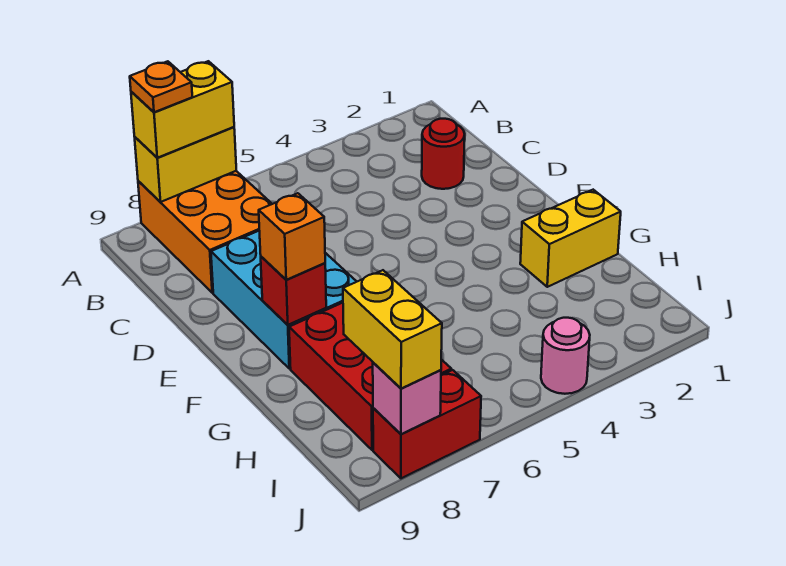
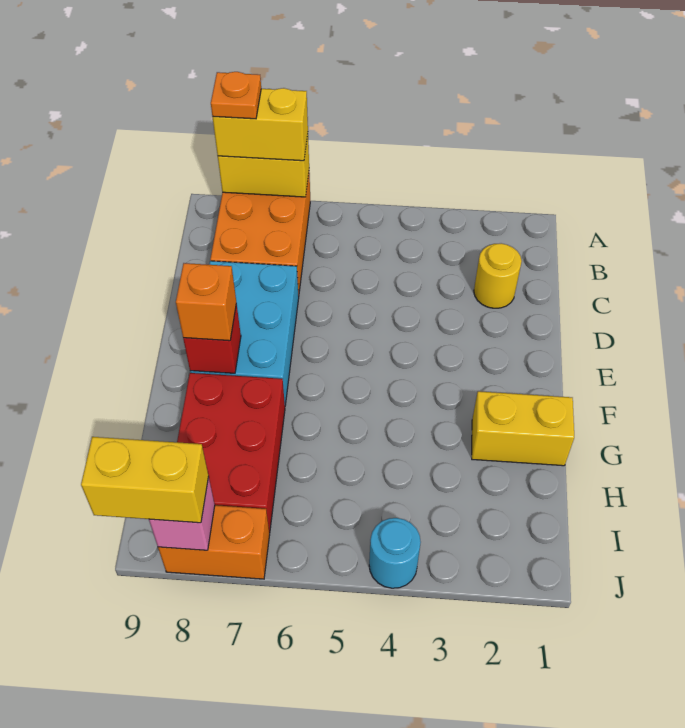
red 1x1 round brick [422,119,465,189] -> yellow 1x1 round brick [474,243,522,308]
yellow 1x2 brick [343,270,442,389] -> yellow 1x2 brick turned to [81,437,209,523]
pink 1x1 round brick [541,318,590,394] -> cyan 1x1 round brick [369,518,421,588]
red 1x2 brick [373,370,481,478] -> orange 1x2 brick [158,505,270,579]

